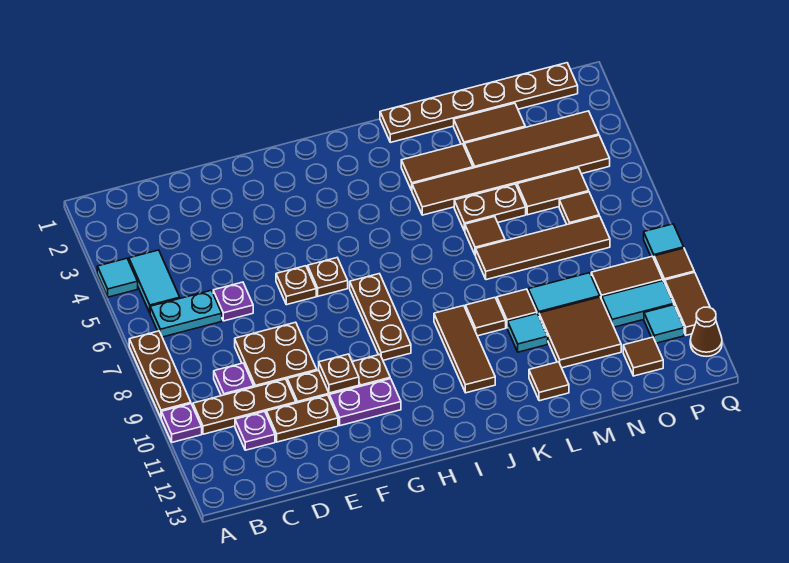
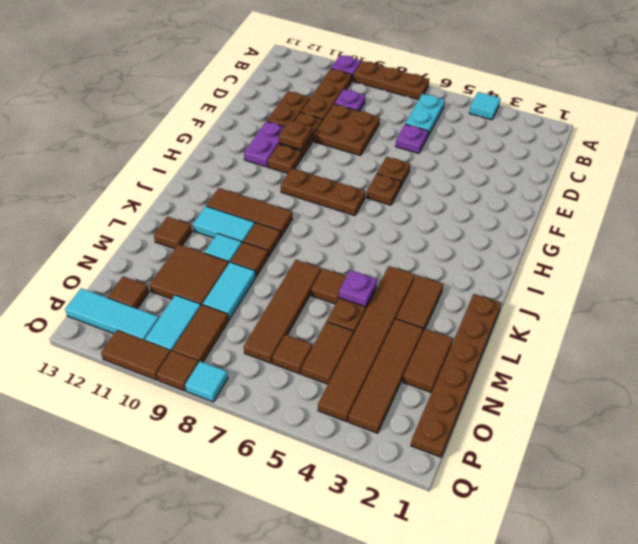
cyan 1x2 tile [129,250,180,312] -> cyan 1x2 tile moved to [193,206,255,243]
purple 1x1 plate [235,411,275,450] -> purple 1x1 plate moved to [339,270,377,307]
cyan 1x1 tile [644,305,684,343] -> cyan 1x3 tile [65,288,159,340]
brown 1x1 cone [690,307,722,356] -> none

